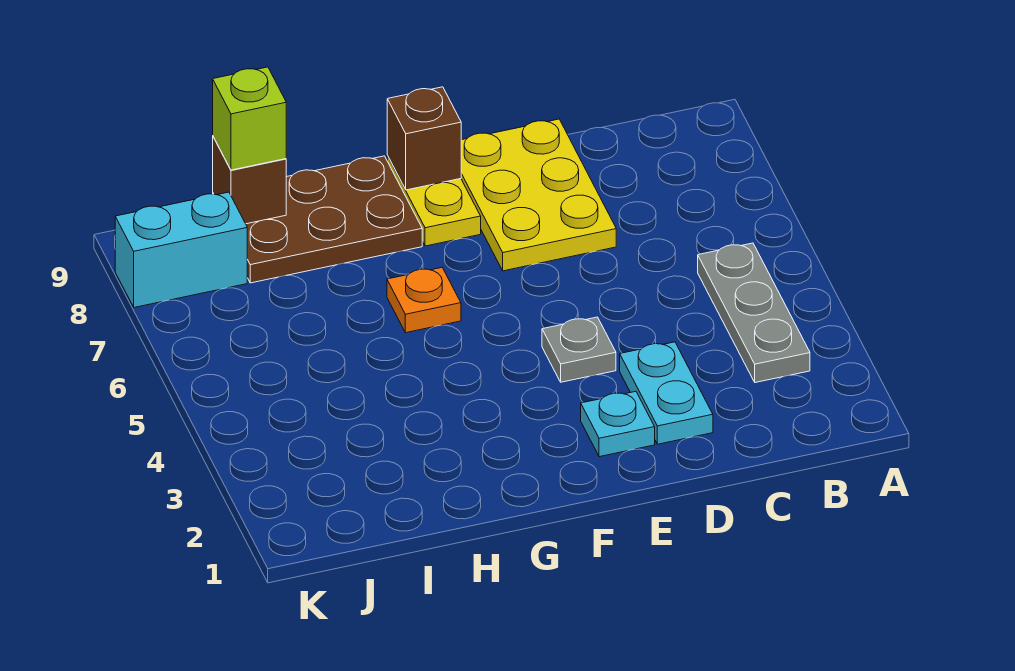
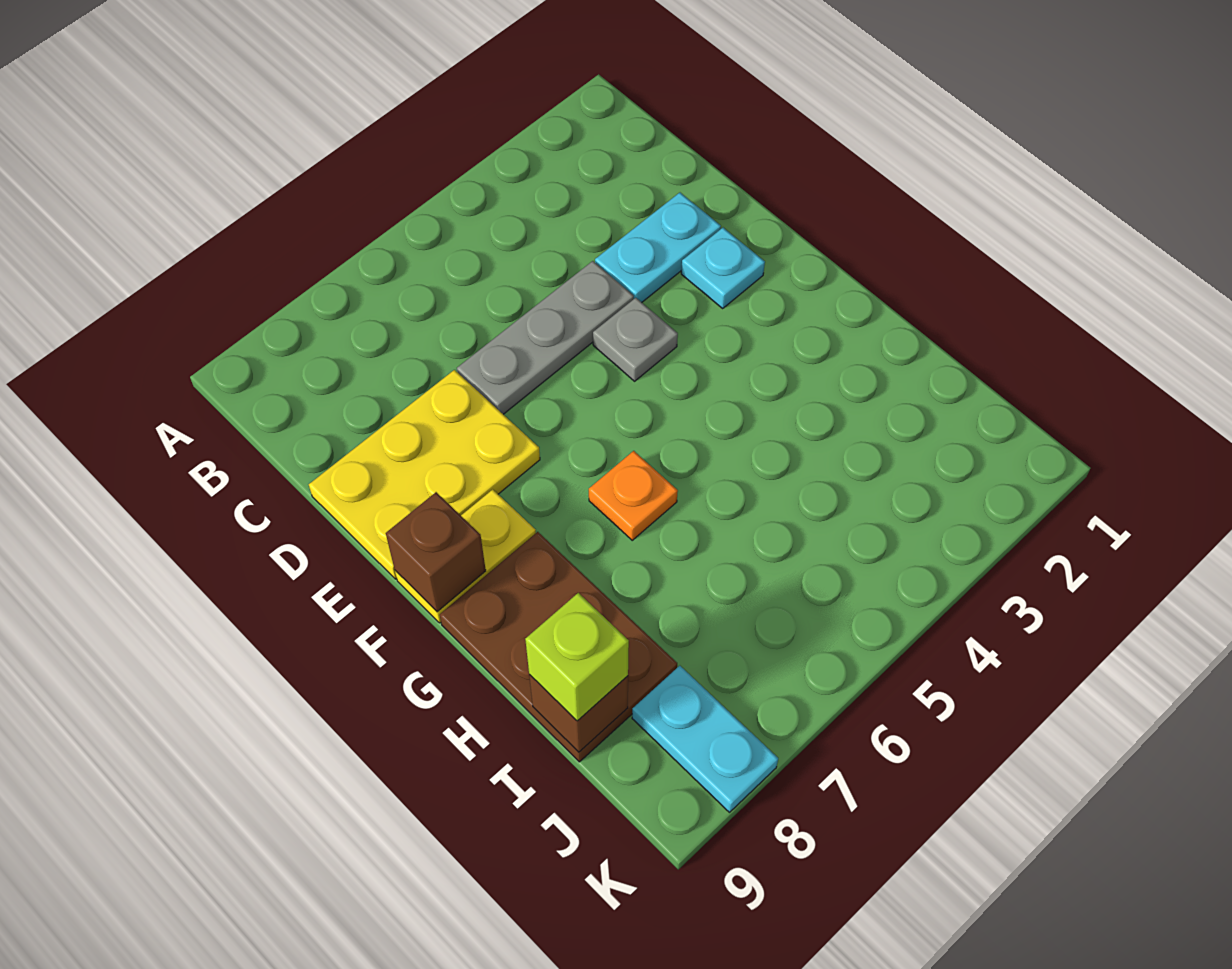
grey 1x3 plate [698,243,810,383] -> grey 1x3 plate moved to [457,261,634,414]
cyan 1x2 brick [115,192,247,307] -> cyan 1x2 plate [632,666,778,812]

